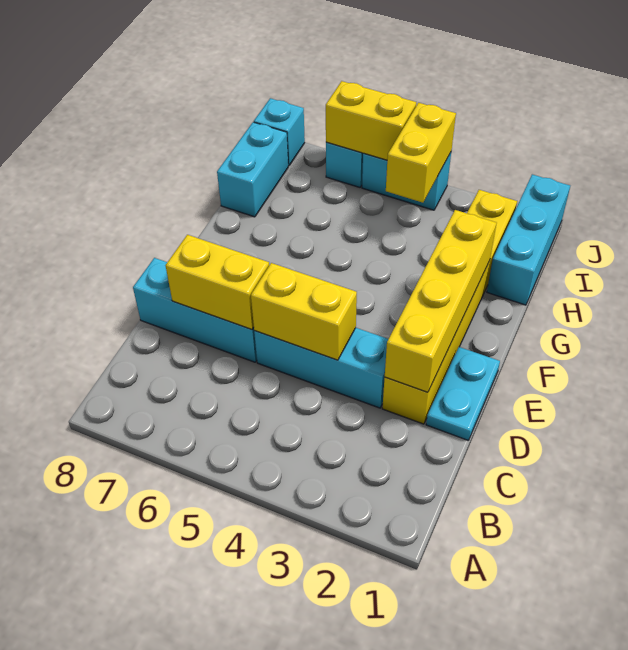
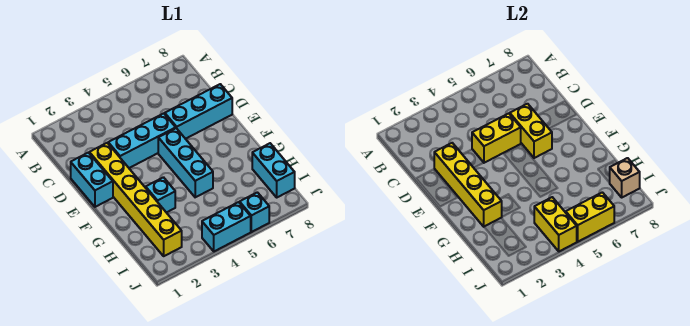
cyan 1x2 plate [426,347,500,440] -> cyan 1x2 brick [71,153,113,207]
yellow 1x2 brick [166,235,269,330] -> yellow 1x2 brick turned to [510,104,552,158]
cyan 1x3 brick [487,174,570,305] -> cyan 1x3 brick moved to [158,128,213,197]
none -> tan 1x1 brick [610,158,640,197]
cyan 1x1 brick [254,98,305,166] -> cyan 1x1 brick moved to [146,177,175,213]

